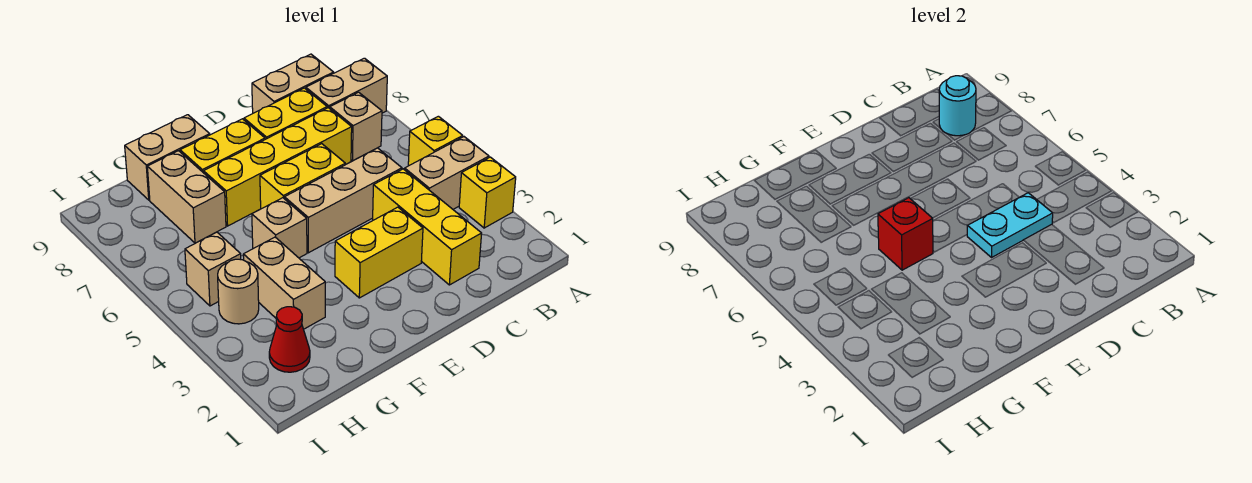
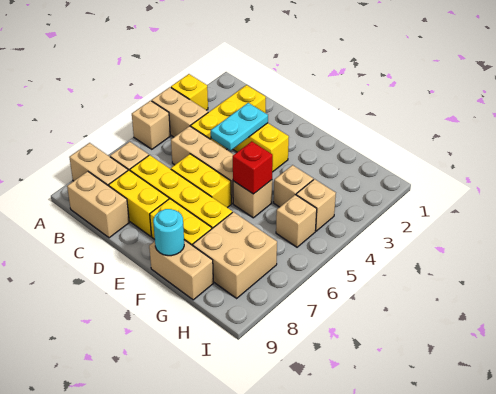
yellow 1x1 brick [408,116,463,166] -> tan 1x1 brick [132,101,170,149]
cyan 1x1 round brick [939,76,976,136] -> cyan 1x1 round brick moved to [153,209,184,256]
cyan 1x2 plate [967,193,1053,257] -> cyan 1x2 plate turned to [211,103,268,151]
tan 1x2 brick [243,237,325,329] -> tan 1x1 brick [274,165,313,207]
tan 1x2 brick [147,151,226,243] -> tan 2x2 brick [193,212,277,298]
red 1x1 cone [269,307,310,372] -> none
tan 1x1 round brick [218,259,259,324] -> tan 1x1 brick [296,179,336,231]

